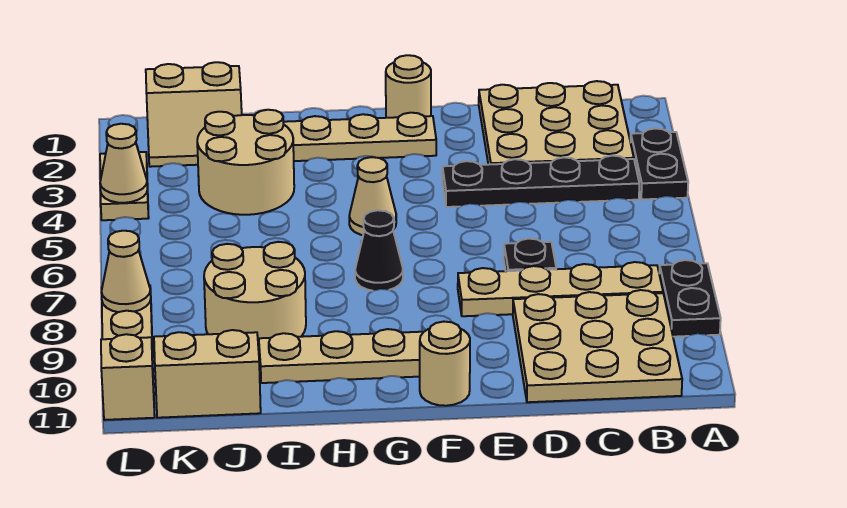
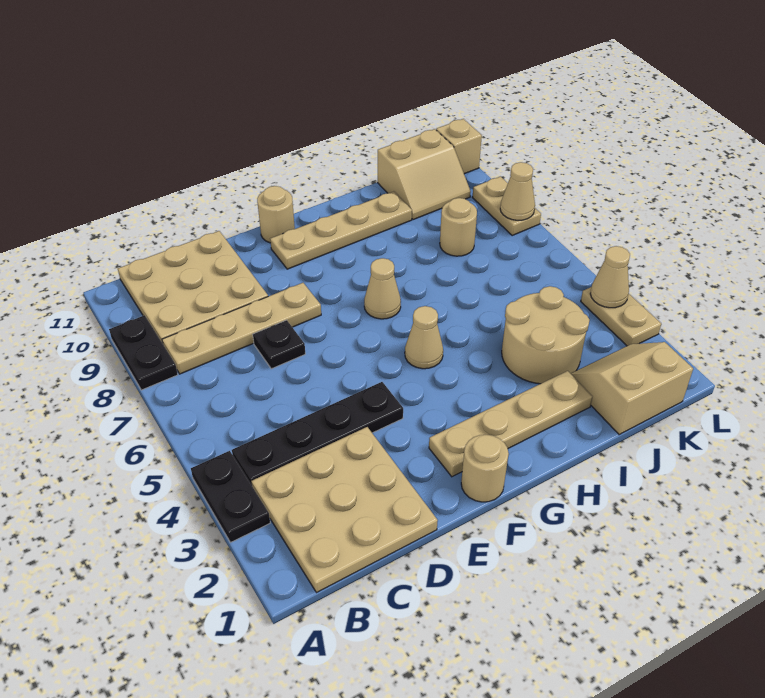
black 1x1 cone [355,210,403,291] -> tan 1x1 cone [364,258,401,319]
tan 2x2 round brick [204,242,306,350] -> tan 1x1 round brick [440,198,477,256]

